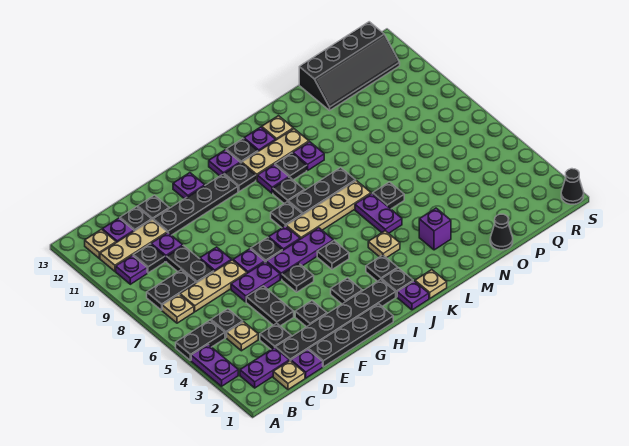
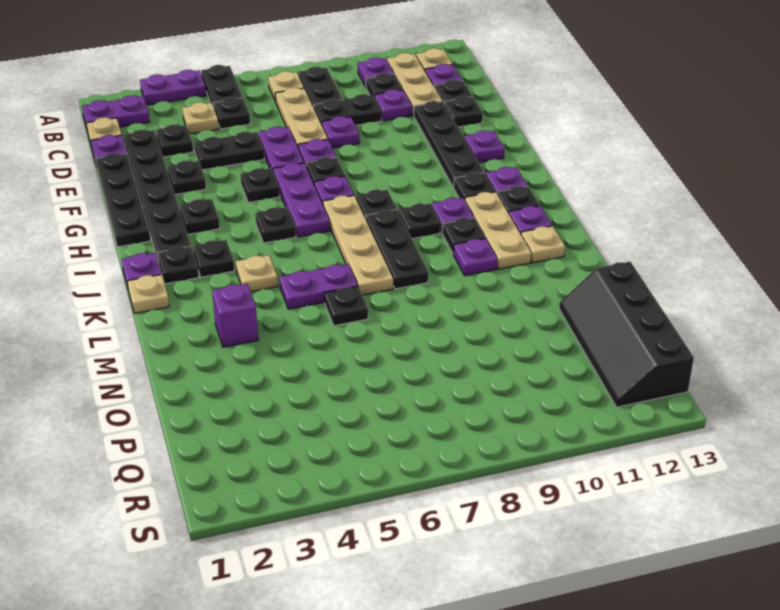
purple 1x2 plate [240,348,289,388] -> purple 1x2 plate turned to [82,96,150,128]
black 1x1 cone [490,214,513,250] -> none
black 1x1 cone [561,169,584,204] -> none

